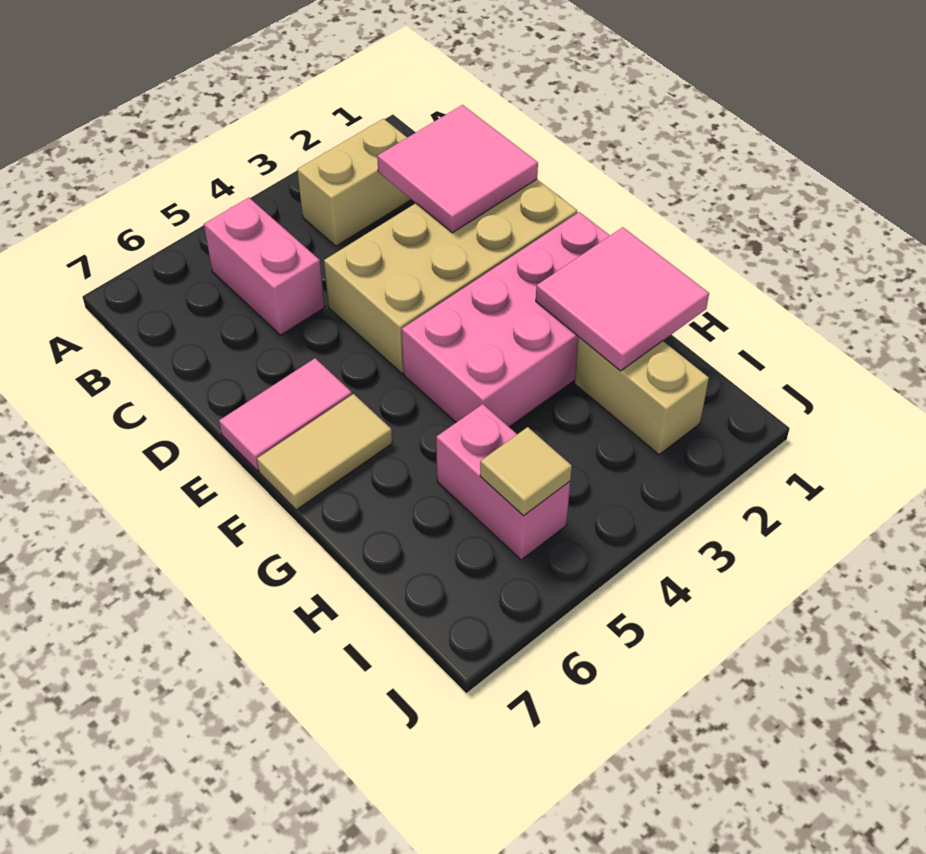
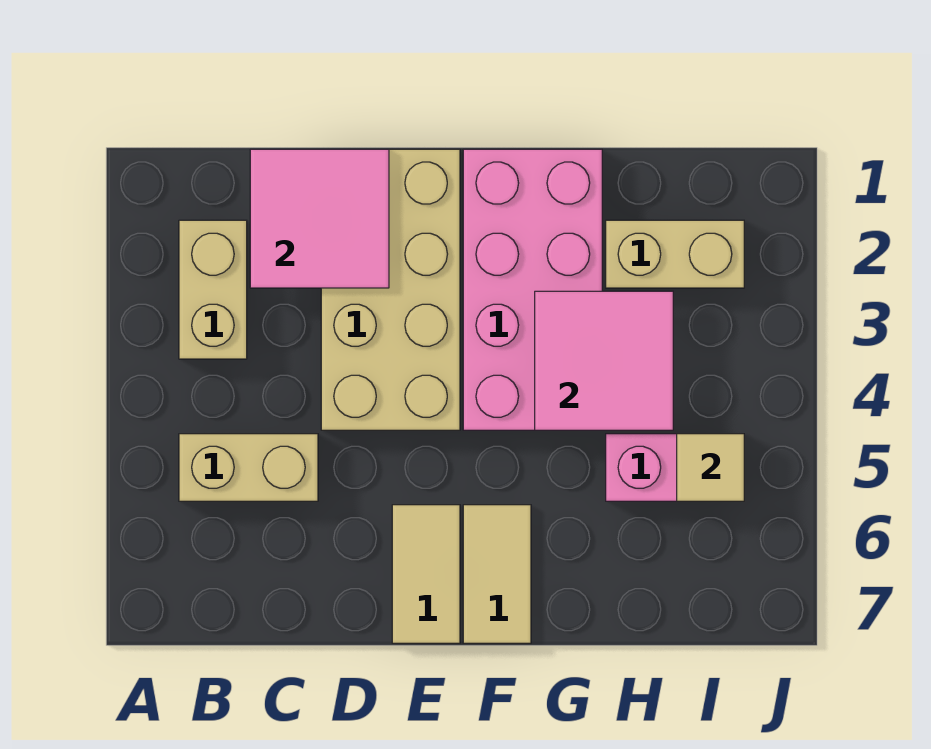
pink 1x2 brick [204,198,325,335] -> tan 1x2 brick [179,434,318,501]
pink 1x2 tile [219,358,352,471] -> tan 1x2 tile [392,505,460,643]
pink 2x2 tile [536,227,709,371] -> pink 2x2 tile moved to [535,291,673,430]

